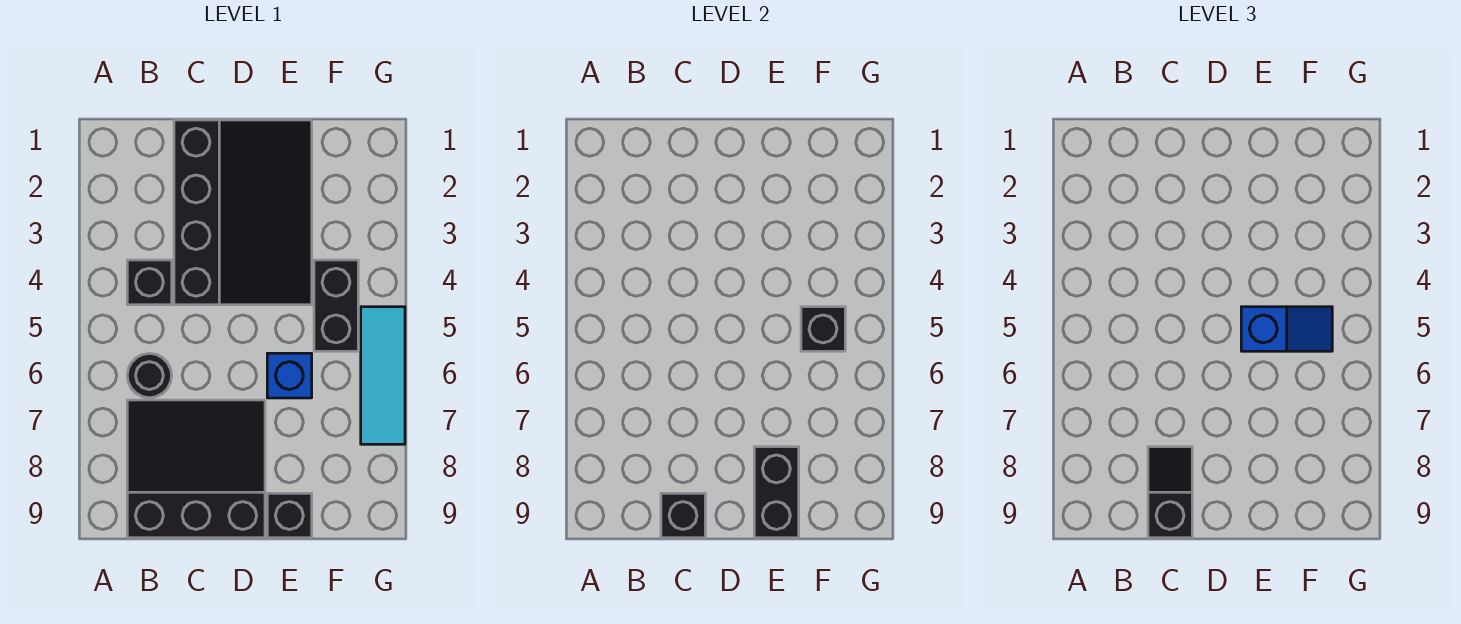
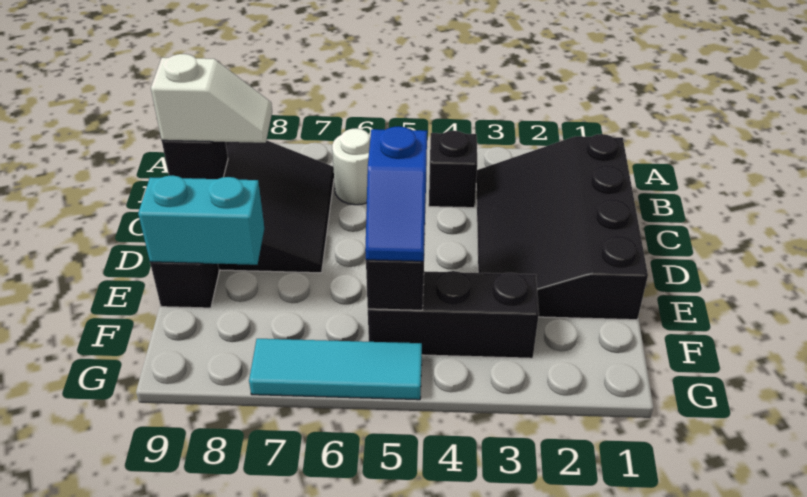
black 1x1 round brick [127,353,172,398] -> white 1x1 round brick [332,128,371,205]
black 3x4 slope [174,120,312,305] -> black 3x4 slope turned to [476,134,648,320]
black 1x2 slope [1148,447,1192,538] -> white 1x2 slope [151,54,272,143]
blue 1x1 brick [267,353,312,398] -> none
black 1x2 brick [754,447,799,538] -> cyan 1x2 brick [138,175,264,265]
black 1x2 brick [314,260,358,351] -> black 1x3 brick [368,271,539,358]

